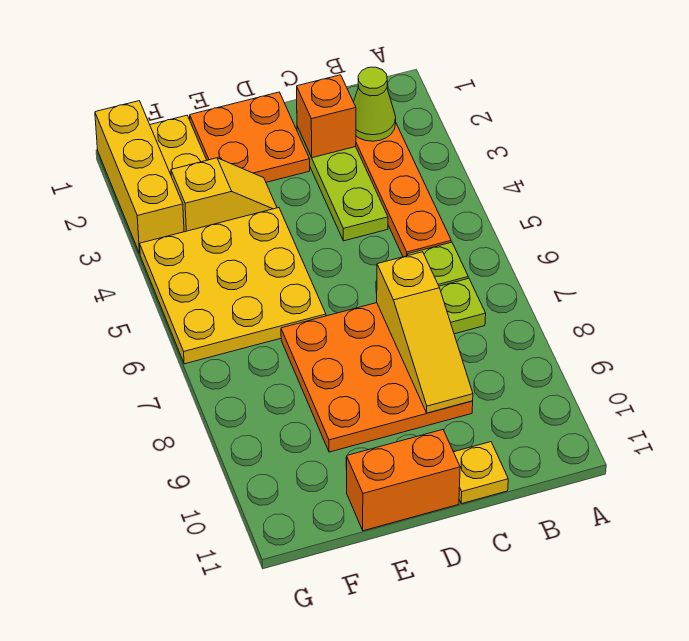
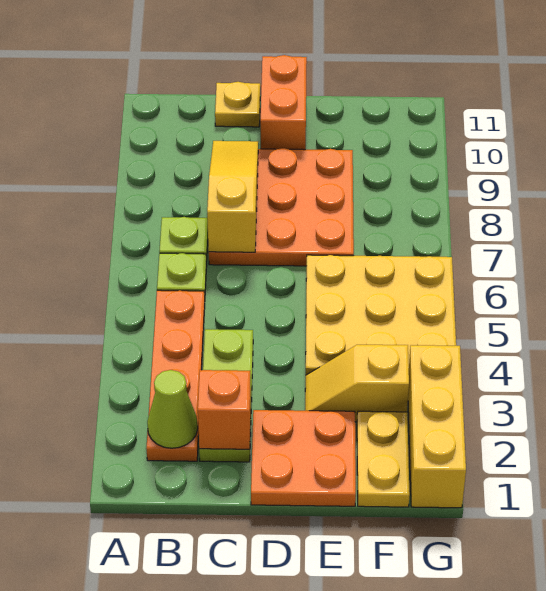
orange 1x2 brick [347,430,460,531] -> orange 1x2 brick turned to [260,55,307,150]

